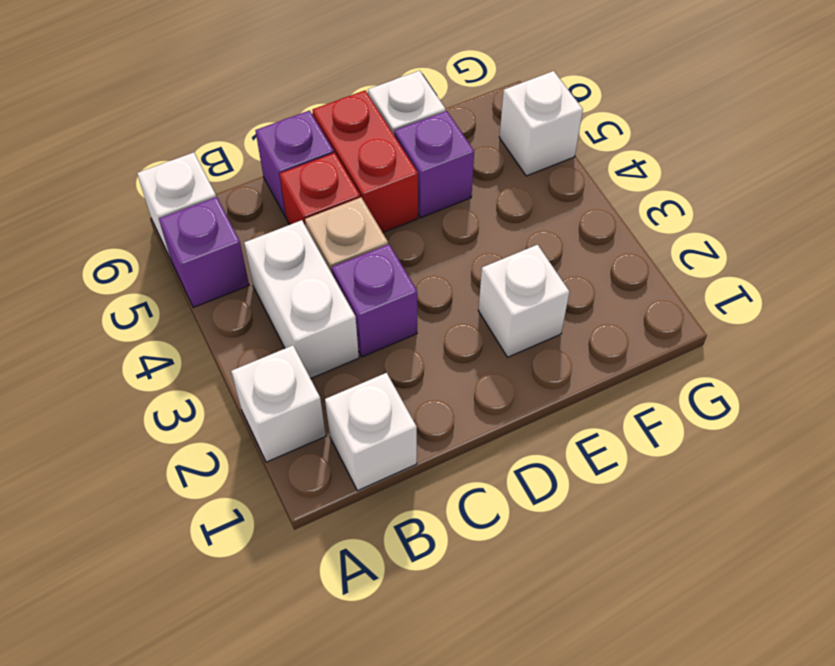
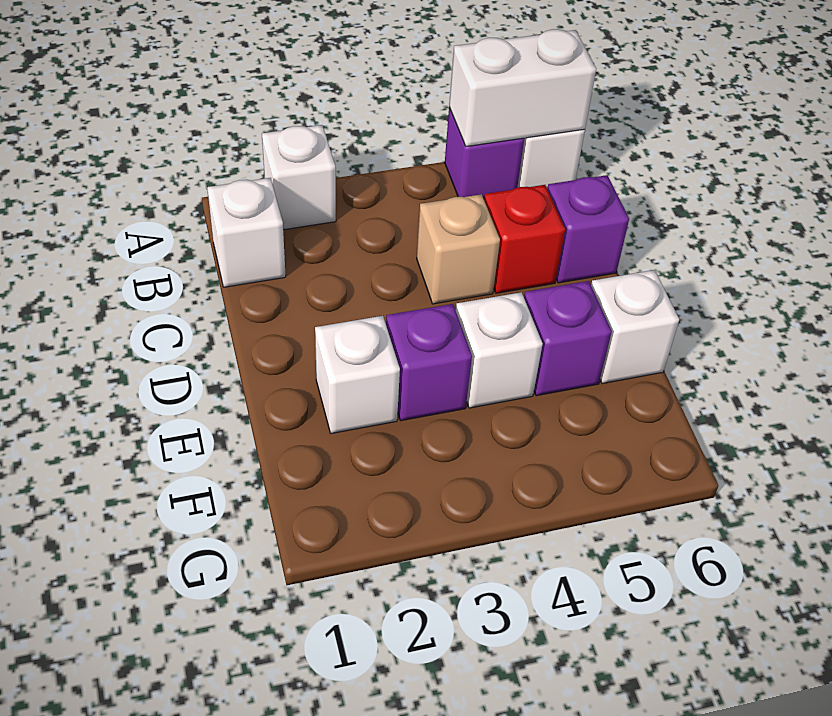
white 1x2 brick [244,220,359,379] -> white 1x2 brick moved to [449,29,596,146]
purple 1x1 brick [332,244,417,357] -> purple 1x1 brick moved to [386,304,472,421]
red 1x2 brick [312,90,418,233] -> none
white 1x1 brick [499,71,583,176] -> white 1x1 brick moved to [456,292,543,408]

